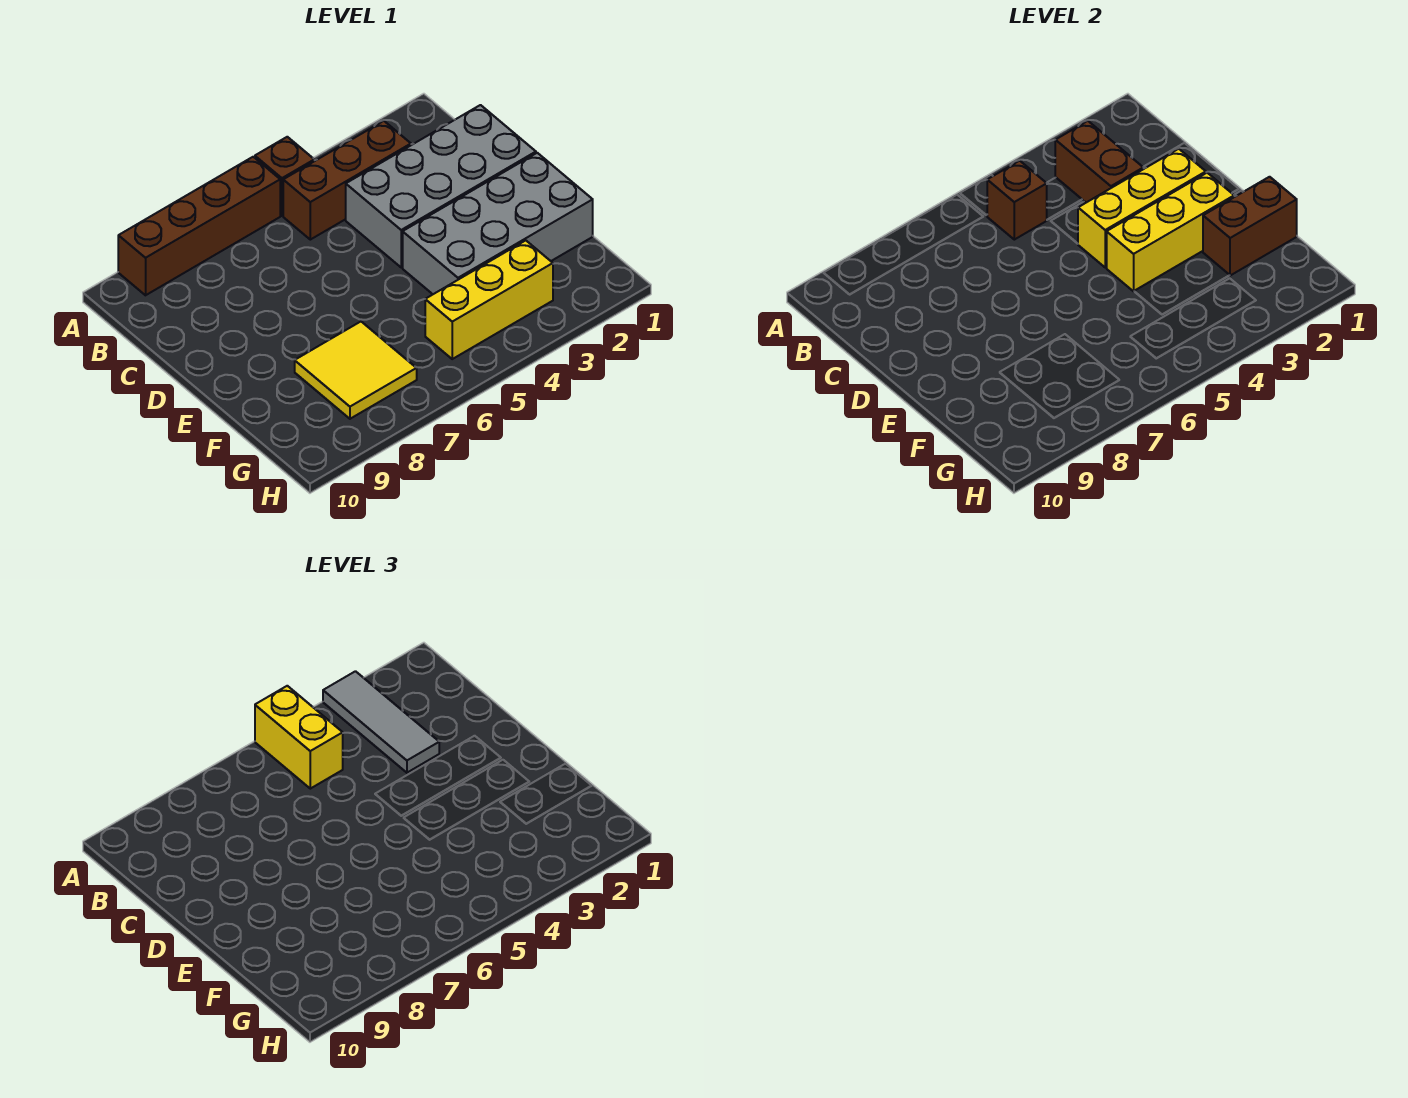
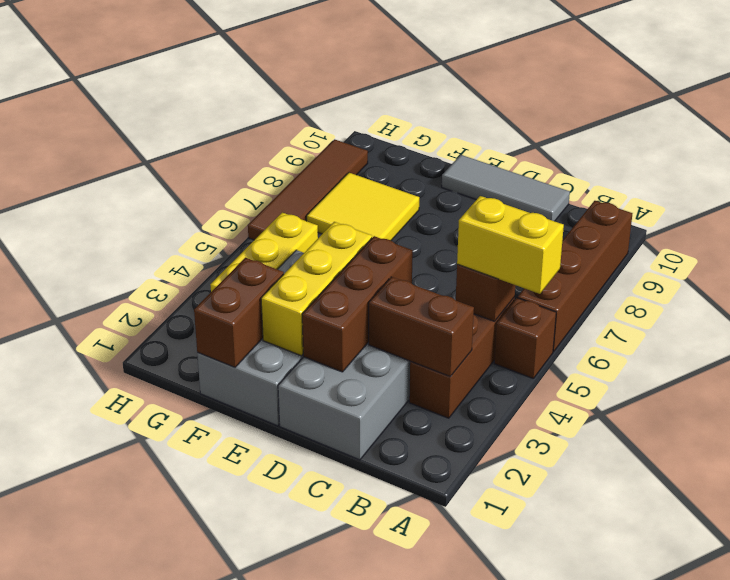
grey 1x3 tile [323,671,439,773] -> grey 1x3 tile moved to [442,155,570,221]
yellow 1x3 brick [1078,149,1206,267] -> brown 1x3 brick [302,236,413,372]
none -> brown 1x4 tile [248,139,368,240]

